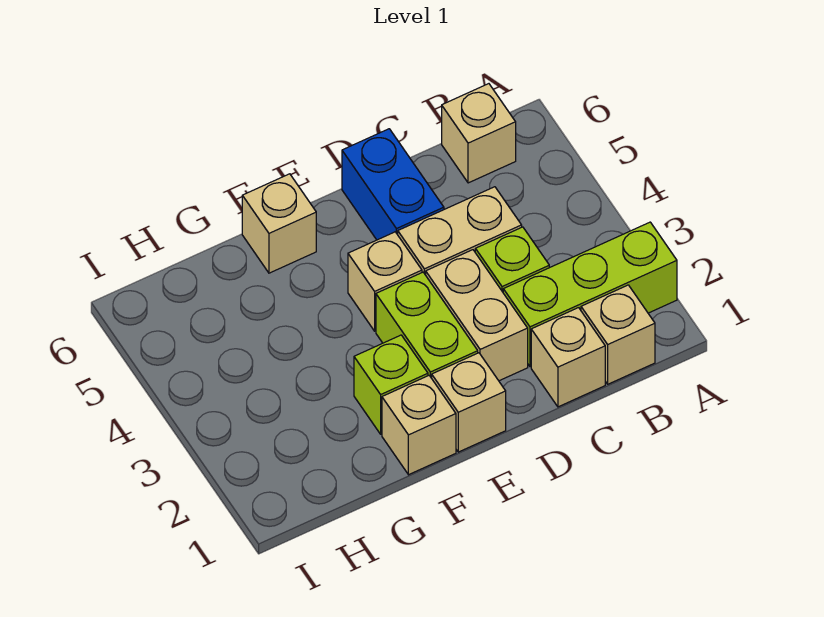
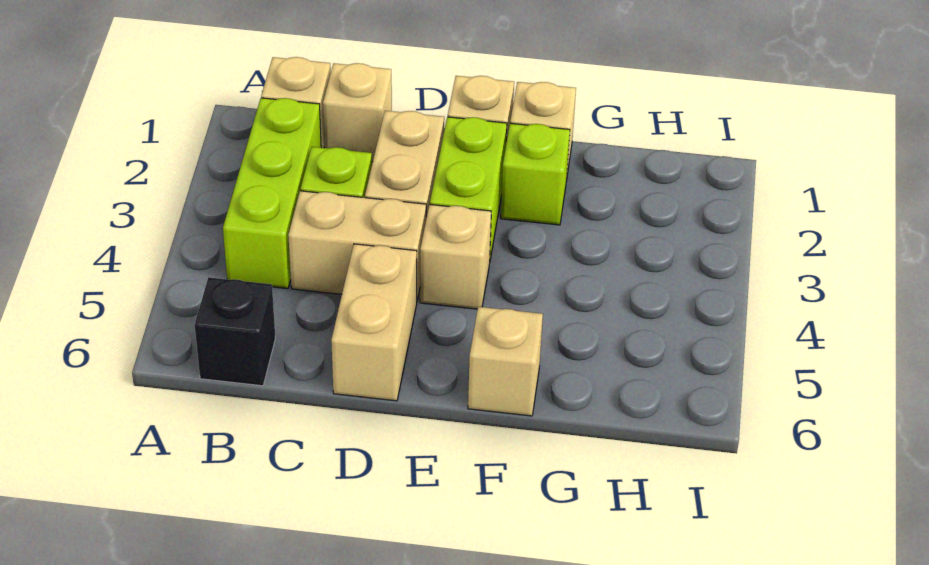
lime 1x3 brick [503,222,677,367] -> lime 1x3 brick turned to [223,98,321,289]
tan 1x1 brick [442,84,516,183] -> black 1x1 brick [195,277,275,386]
blue 1x2 brick [342,129,444,240] -> tan 1x2 brick [331,244,417,401]

